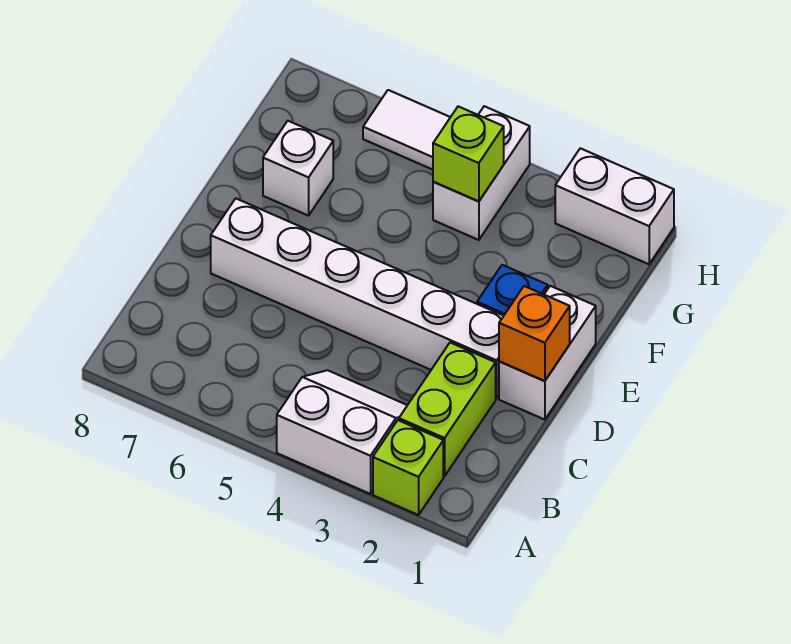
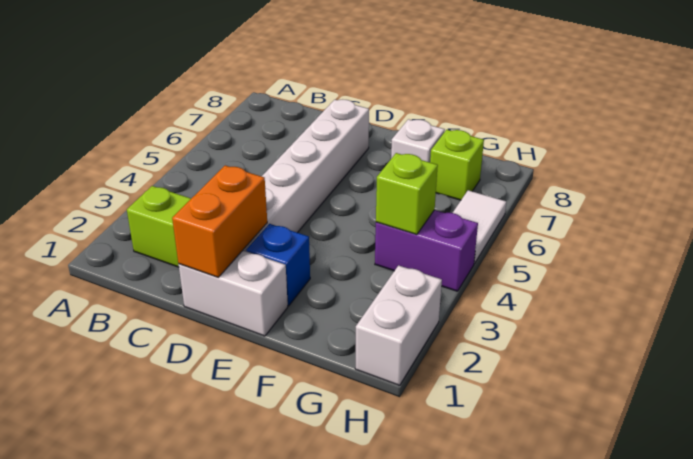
lime 1x1 brick [373,420,443,515] -> lime 1x1 brick moved to [430,130,484,200]
white 2x2 slope [277,370,407,494] -> none
orange 1x1 brick [499,286,570,381] -> orange 1x2 brick [172,165,267,277]
white 1x2 brick [433,106,530,240] -> purple 1x2 brick [375,210,478,291]

